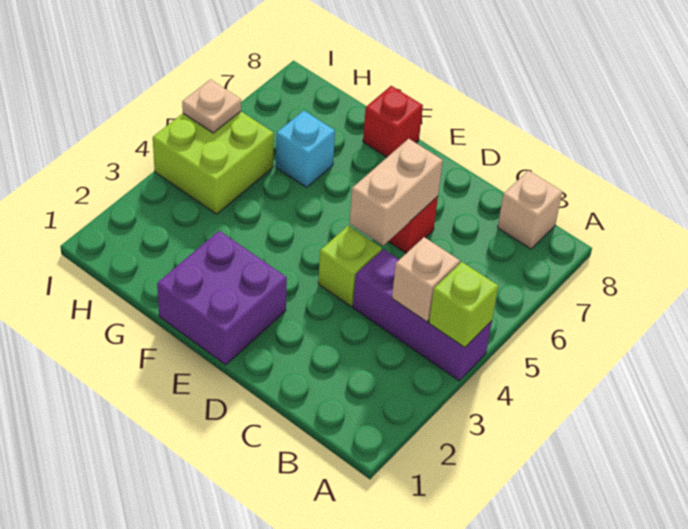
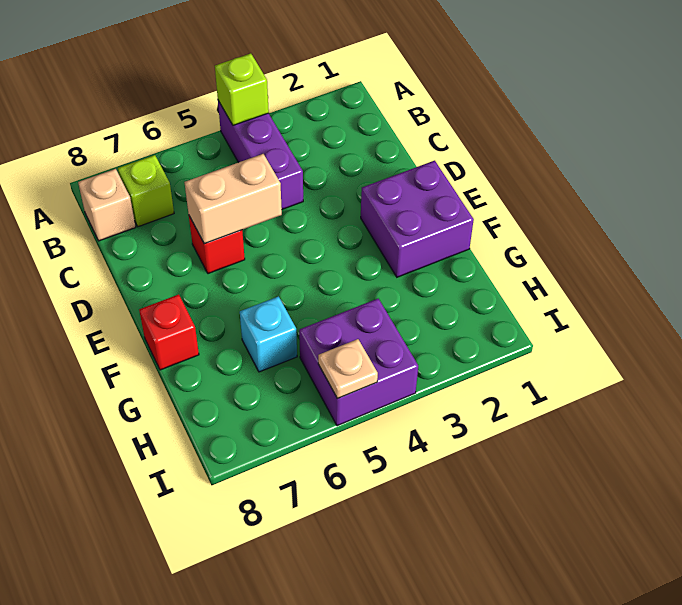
tan 1x1 brick [392,237,460,322] -> none
lime 1x1 brick [318,226,382,306] -> lime 1x1 brick moved to [118,155,174,227]
lime 2x2 brick [153,112,274,214] -> purple 2x2 brick [299,299,418,426]

